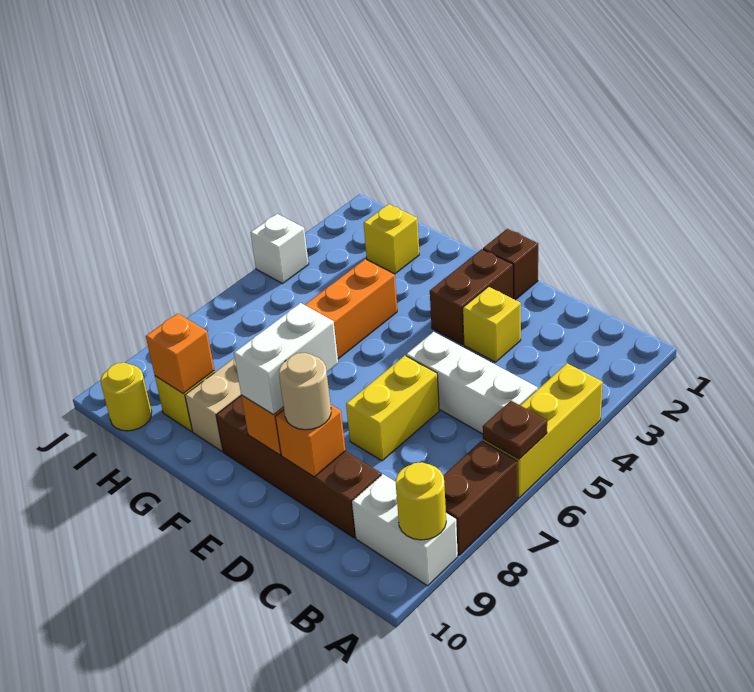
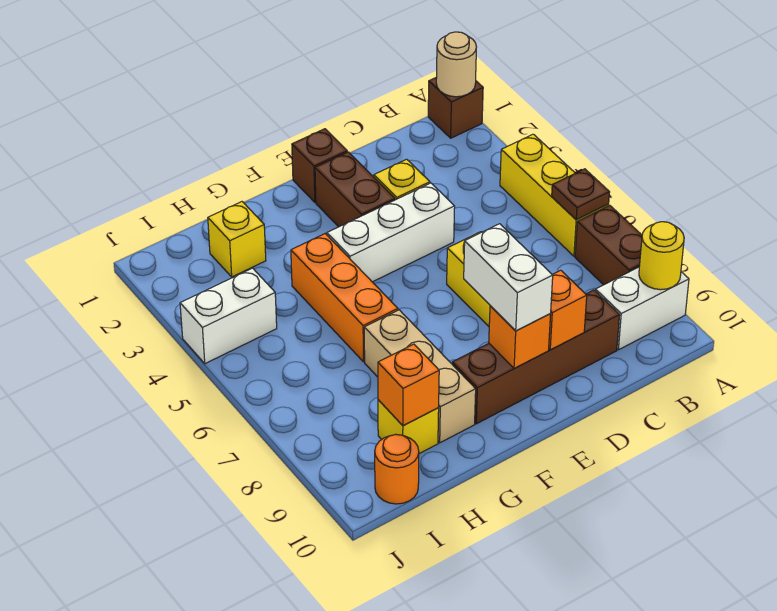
none -> brown 1x1 brick [428,77,483,138]
white 1x3 brick [406,332,538,434] -> white 1x3 brick moved to [327,183,455,282]
tan 1x1 round brick [279,353,331,430] -> tan 1x1 round brick moved to [436,32,476,97]
yellow 1x1 round brick [101,363,152,431] -> orange 1x1 round brick [375,434,419,504]
white 1x1 brick [250,214,309,284] -> white 1x2 brick [180,268,277,364]

